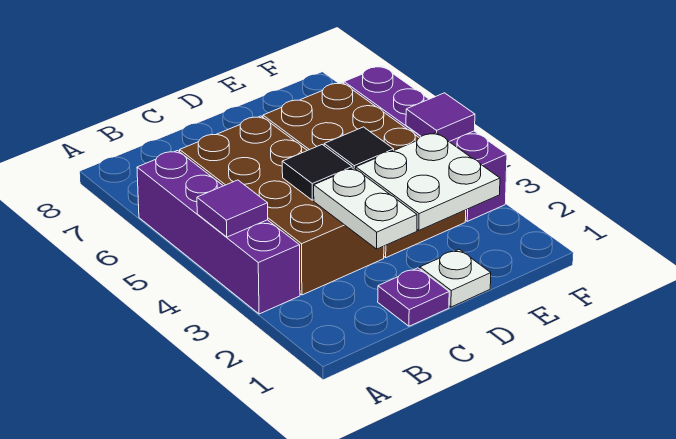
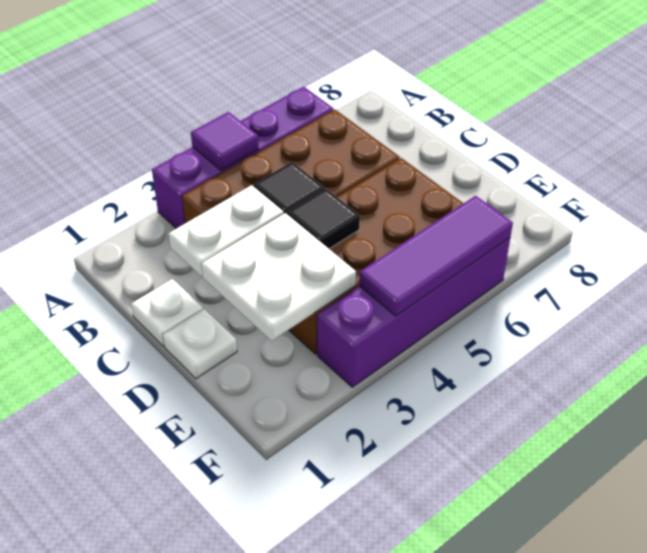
purple 1x1 plate [378,268,449,326] -> white 1x1 plate [131,279,203,346]
purple 1x1 tile [406,93,475,142] -> purple 1x3 tile [359,196,513,316]

